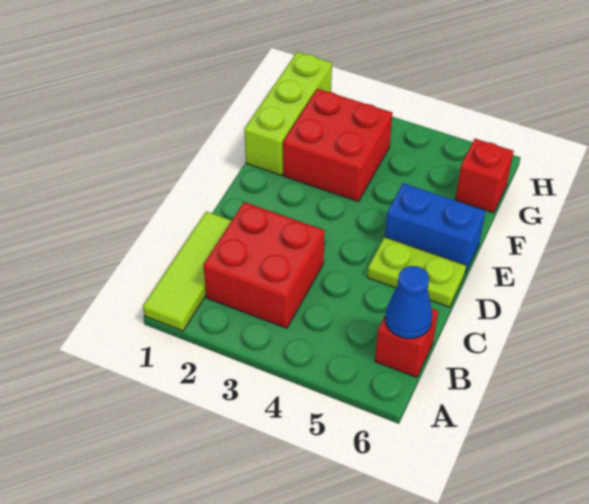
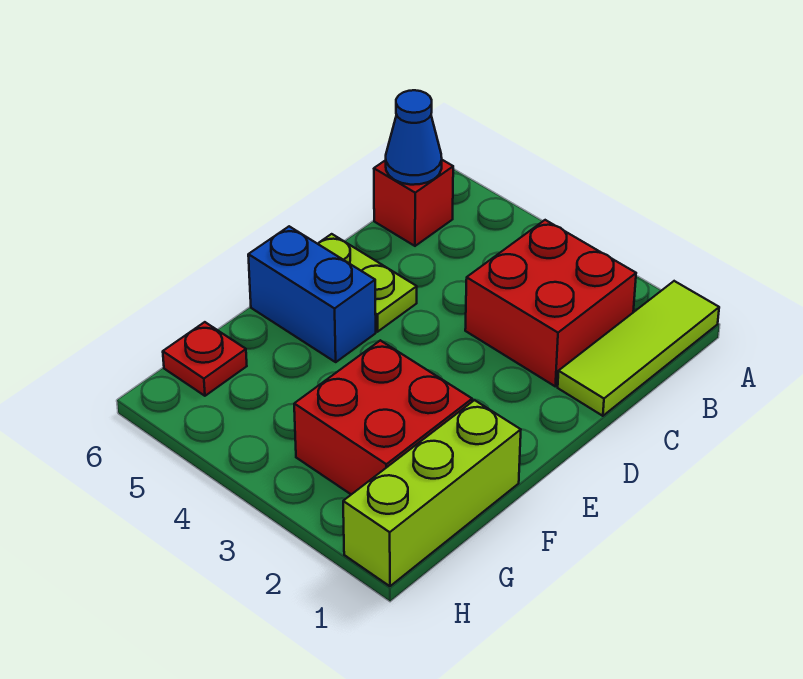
red 1x1 brick [455,139,514,213] -> red 1x1 plate [163,322,247,396]

